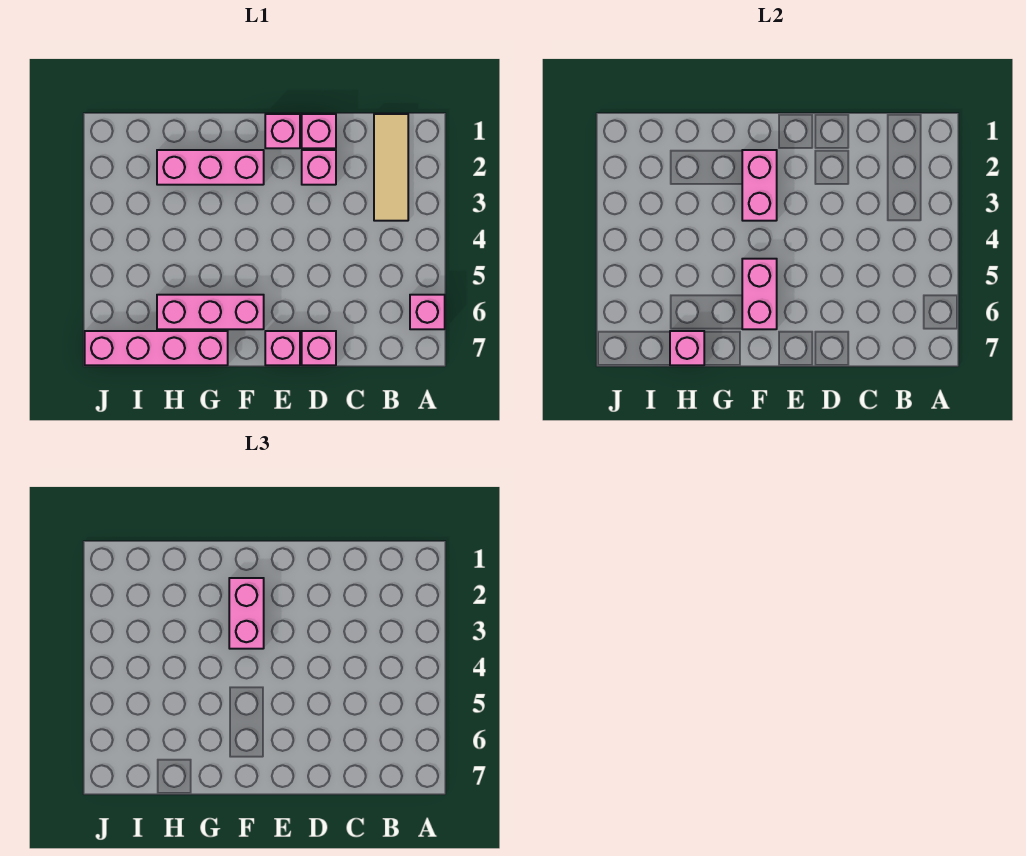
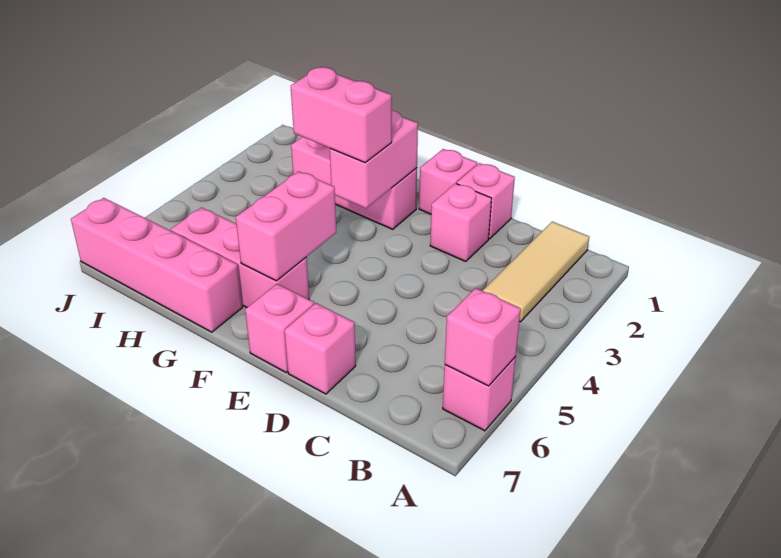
pink 1x2 brick [229,578,264,649] -> pink 1x2 brick turned to [291,67,392,163]
pink 1x1 brick [670,331,704,365] -> pink 1x1 brick moved to [445,288,521,386]

